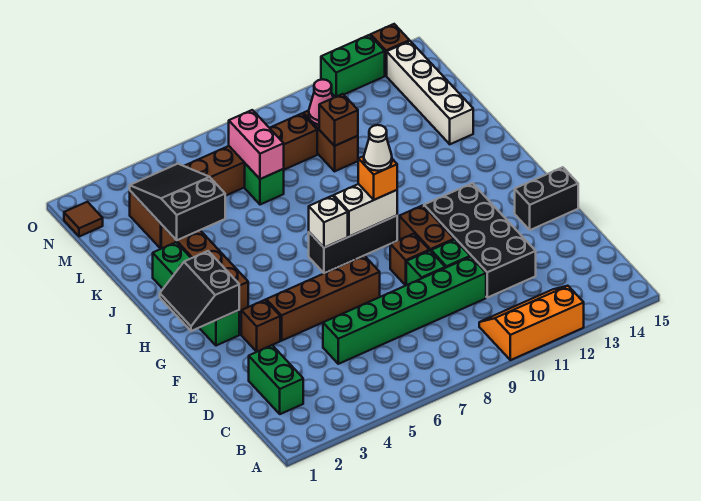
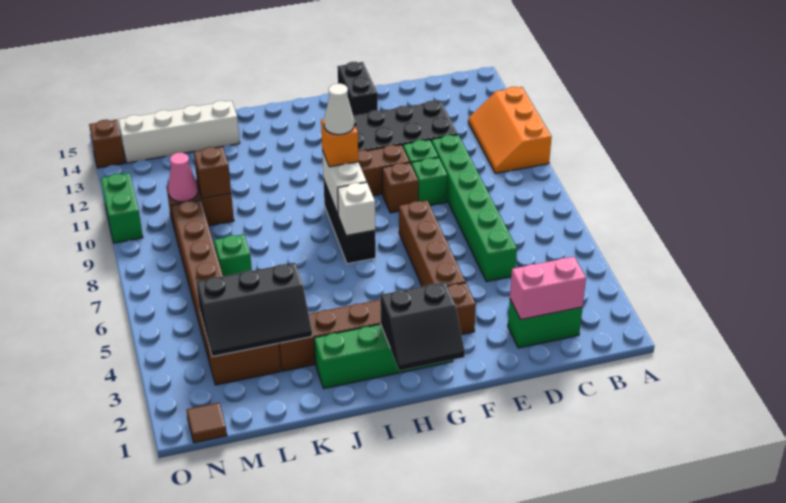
black 2x3 slope [130,164,225,240] -> black 2x3 slope turned to [196,263,312,357]
pink 1x2 brick [229,110,284,179] -> pink 1x2 brick moved to [510,257,586,320]
green 1x2 brick [321,35,385,97] -> green 1x2 brick moved to [101,173,143,243]

